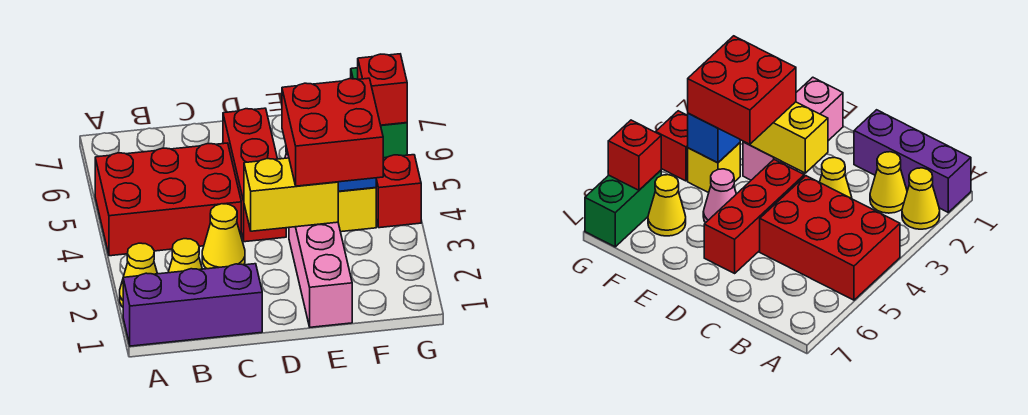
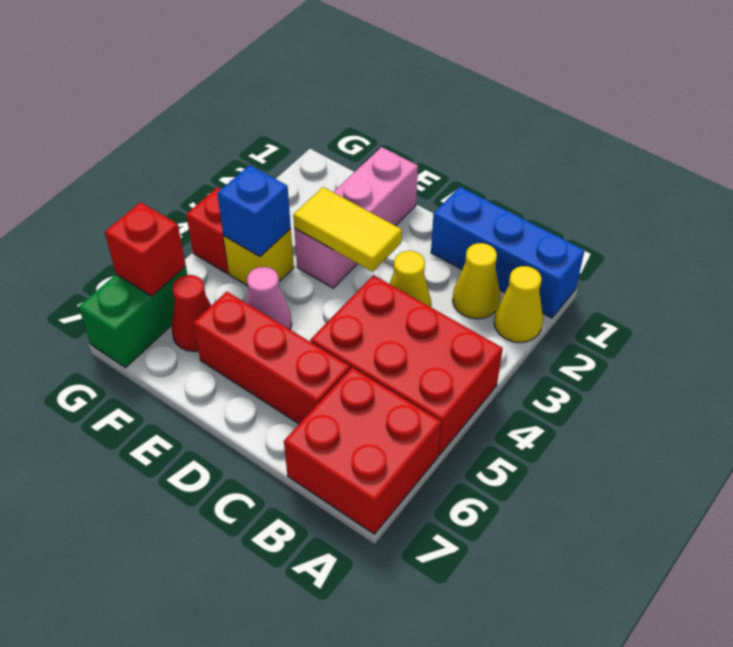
purple 1x3 brick [123,264,262,346] -> blue 1x3 brick [431,187,585,318]
yellow 1x2 brick [244,158,339,231] -> yellow 1x2 tile [293,187,402,272]
red 1x3 brick [223,108,286,242] -> red 1x3 brick turned to [193,292,350,424]
red 2x2 brick [282,78,383,186] -> red 2x2 brick moved to [284,368,441,534]
yellow 1x1 cone [648,175,686,236] -> red 1x1 cone [172,275,211,352]

